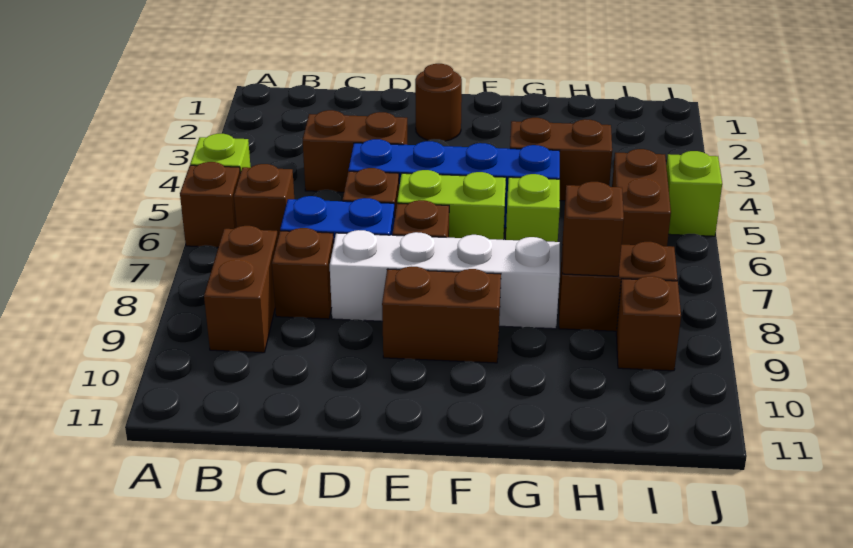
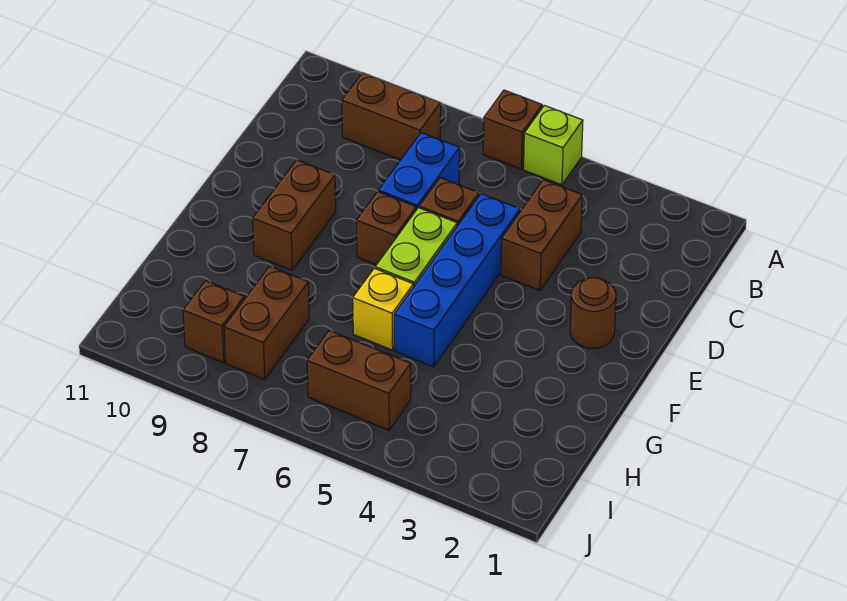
brown 1x1 brick [234,164,294,236] -> none
brown 1x1 brick [272,228,334,319] -> none
white 1x4 brick [330,230,560,329] -> none
brown 1x2 brick [510,118,612,201] -> none
lime 1x1 brick [506,174,560,242] -> yellow 1x1 brick [353,268,414,350]
brown 1x1 brick [562,182,624,276] -> none
lime 1x1 brick [666,151,722,236] -> none

